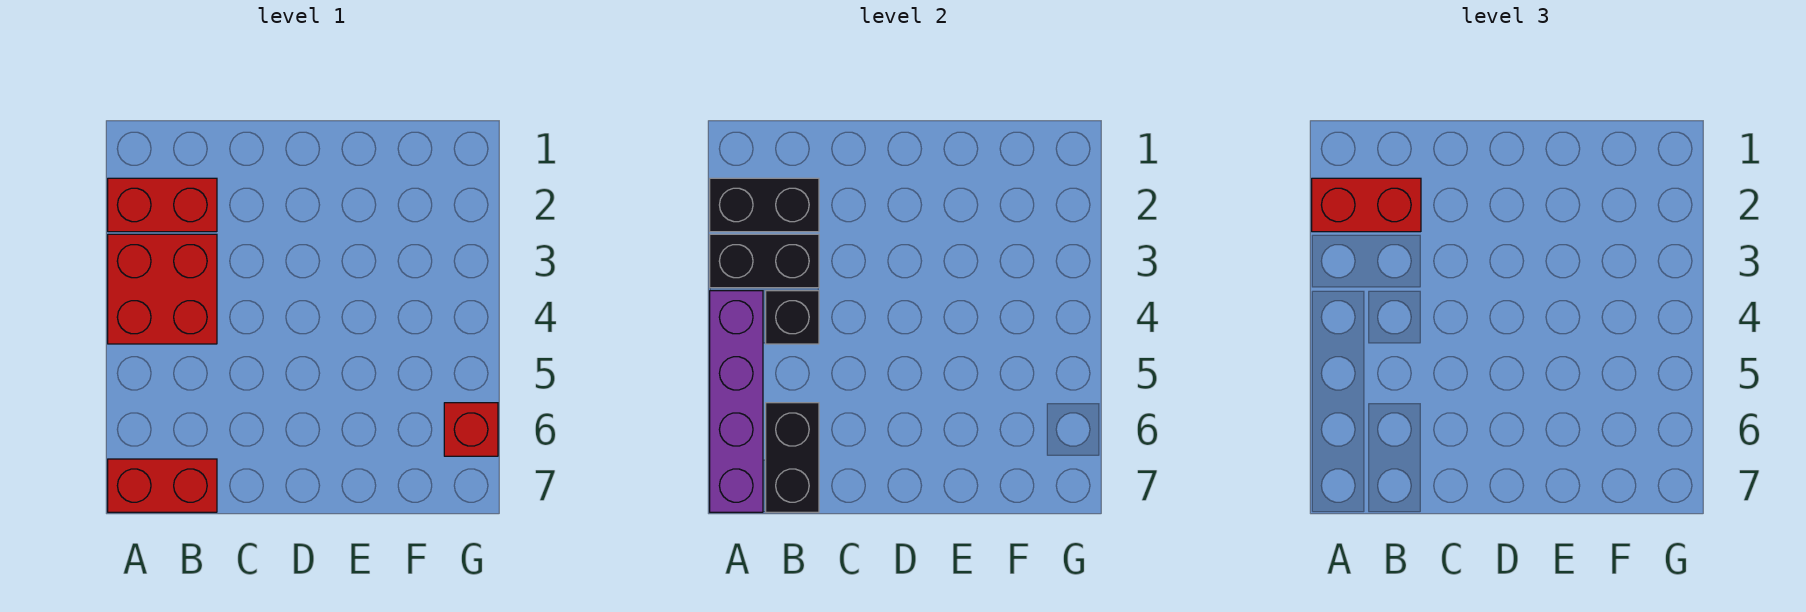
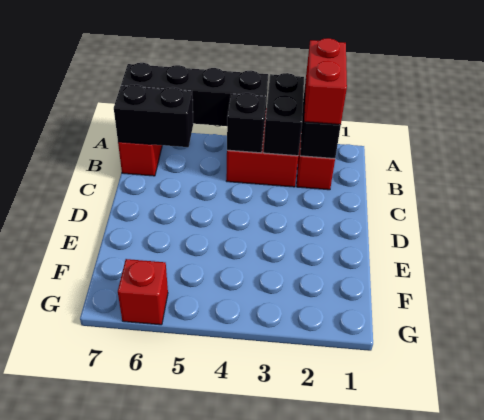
purple 1x4 brick [710,291,763,512] -> black 1x4 brick [121,63,268,126]

